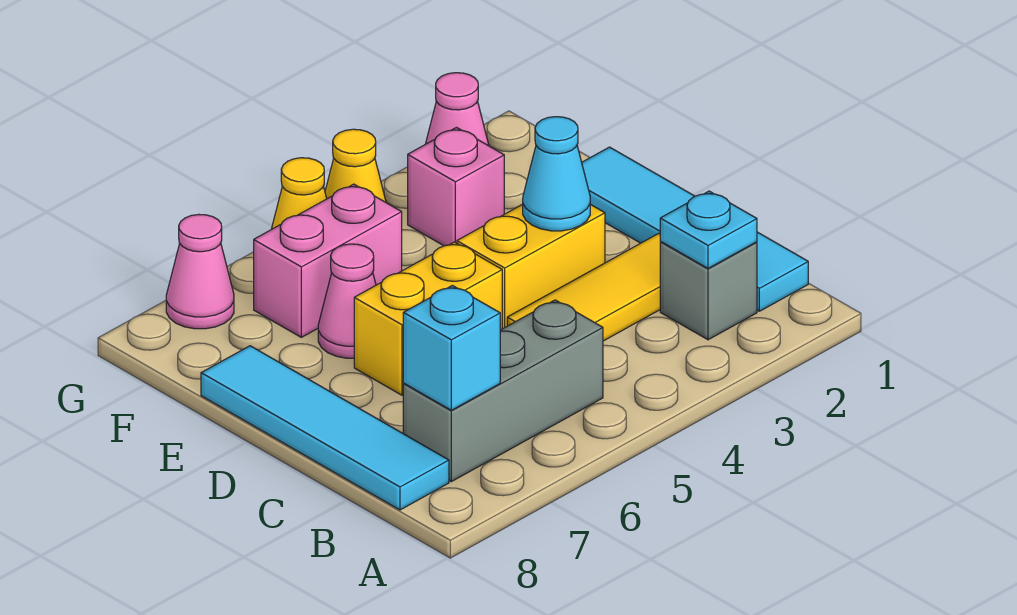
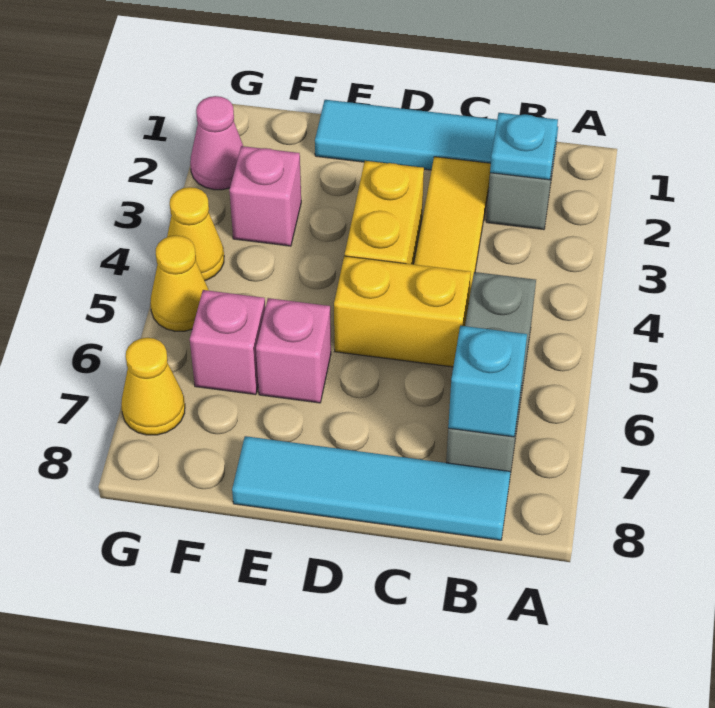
cyan 1x1 cone [523,117,590,231] -> none
yellow 1x2 brick [354,242,502,395] -> yellow 1x2 brick turned to [334,256,471,367]
pink 1x1 cone [318,244,376,358] -> pink 1x1 brick [256,298,331,403]
pink 1x2 brick [254,184,402,337] -> pink 1x1 brick [190,290,265,395]
pink 1x1 cone [166,214,234,329] -> yellow 1x1 cone [121,338,185,435]

